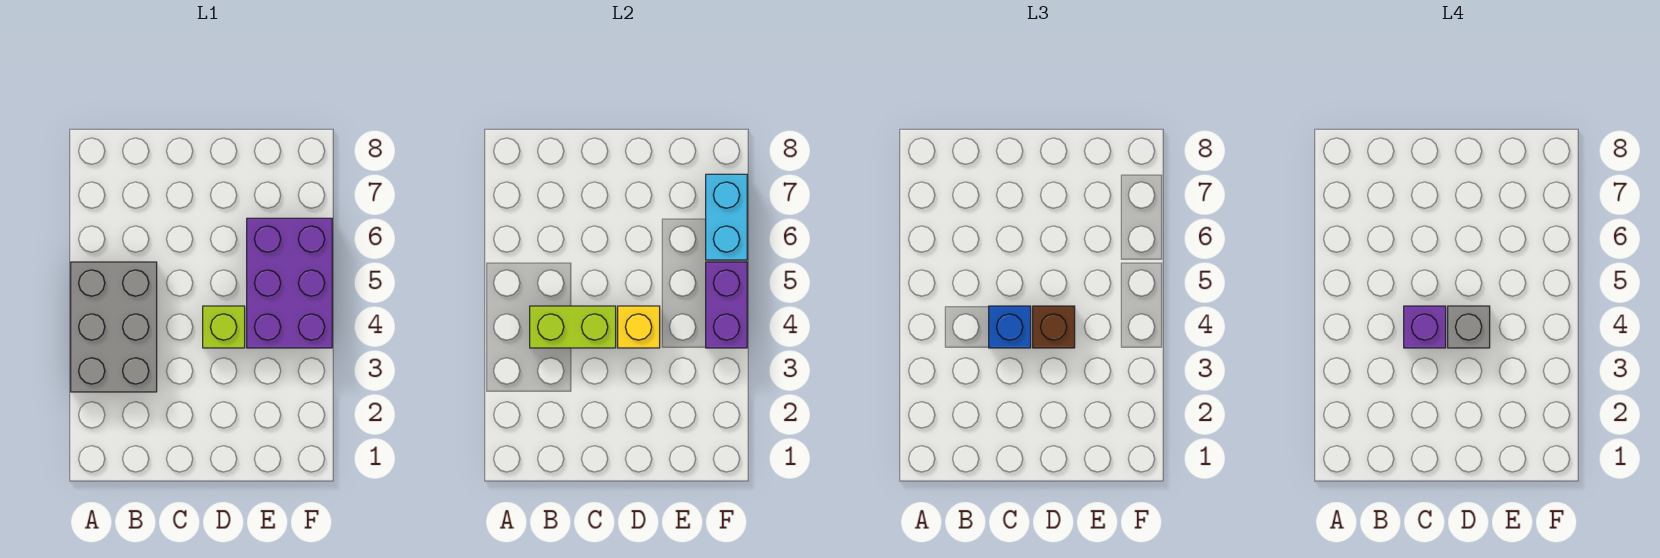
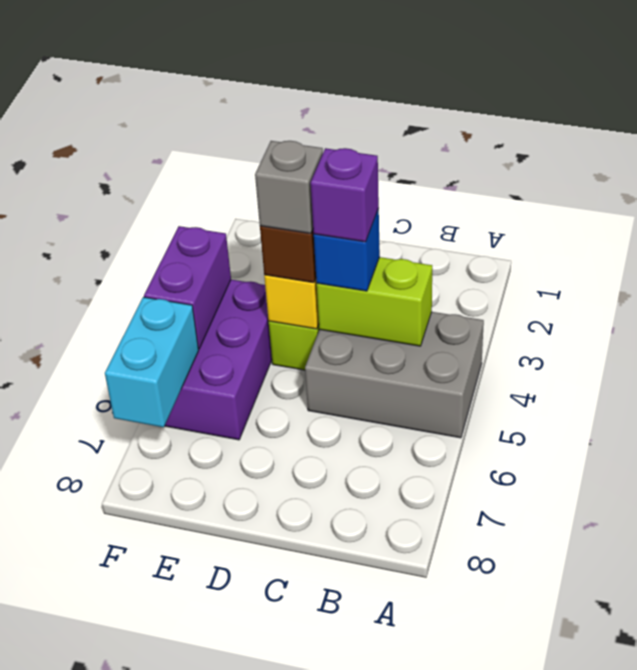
grey 2x3 brick [71,262,157,392] -> grey 2x3 brick turned to [305,312,484,438]

